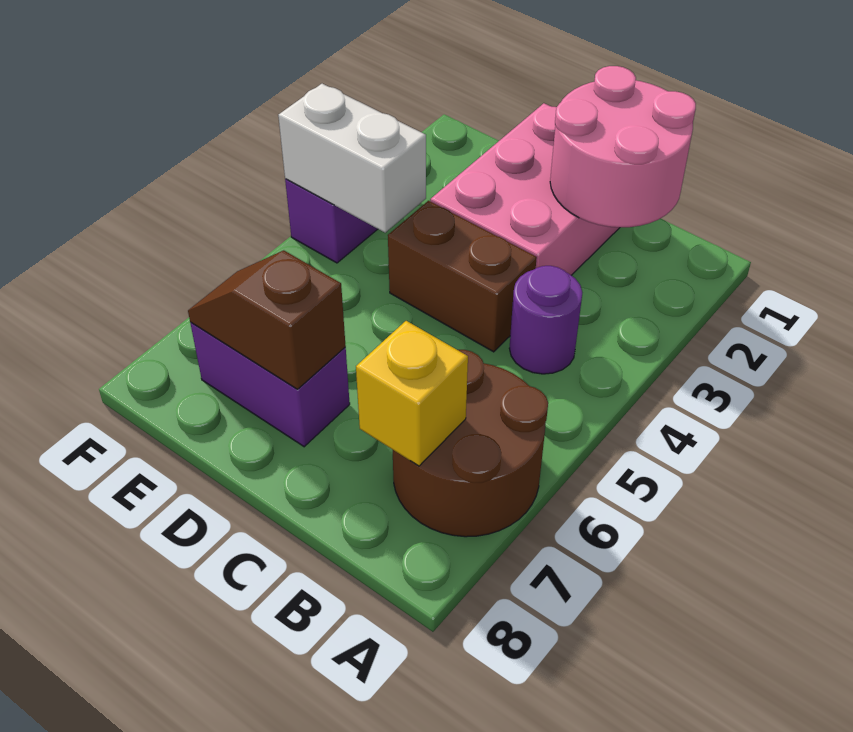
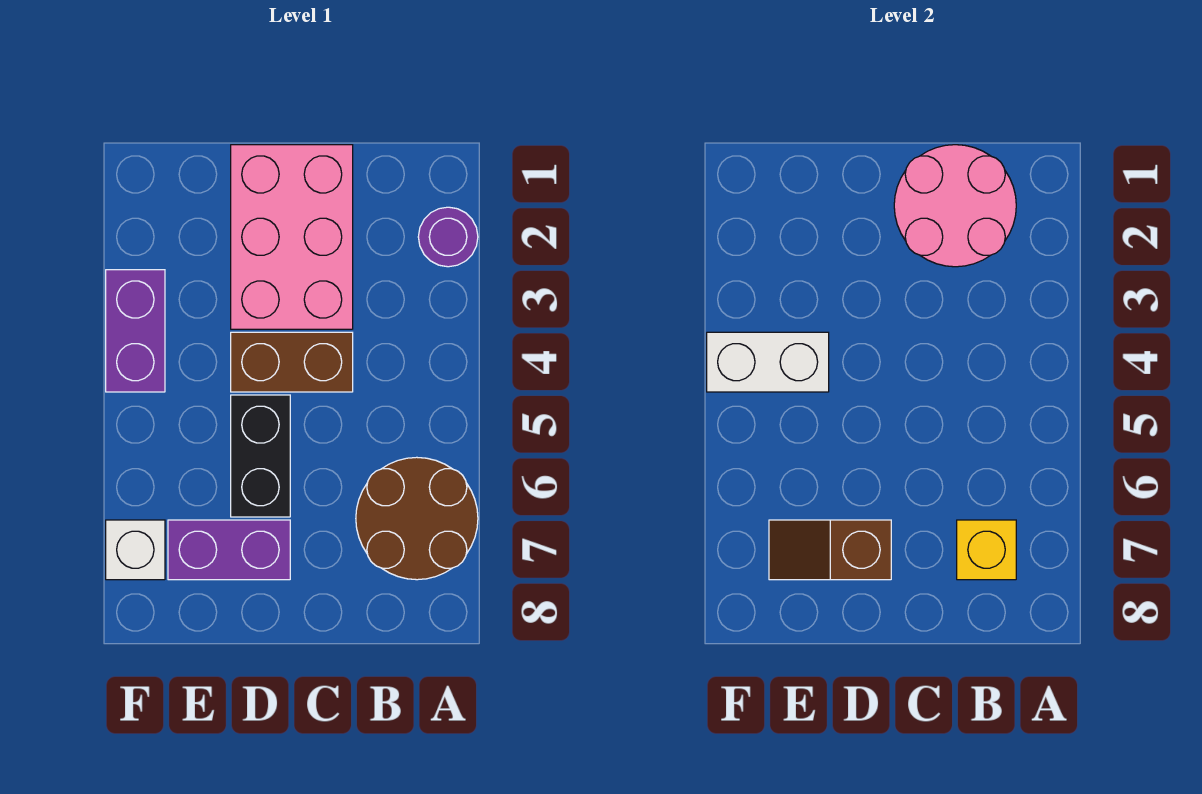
purple 1x1 round brick [509,266,582,374] -> purple 1x1 round brick moved to [418,207,478,267]
none -> black 1x2 brick [231,395,290,517]
none -> white 1x1 brick [106,520,165,580]

